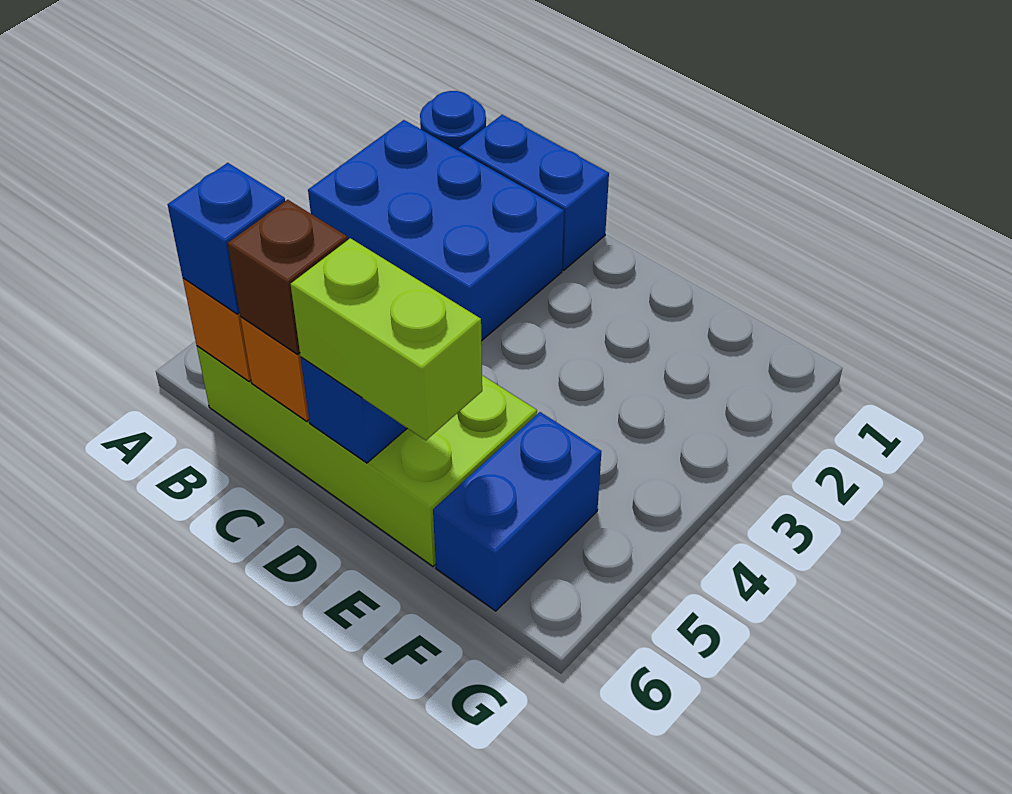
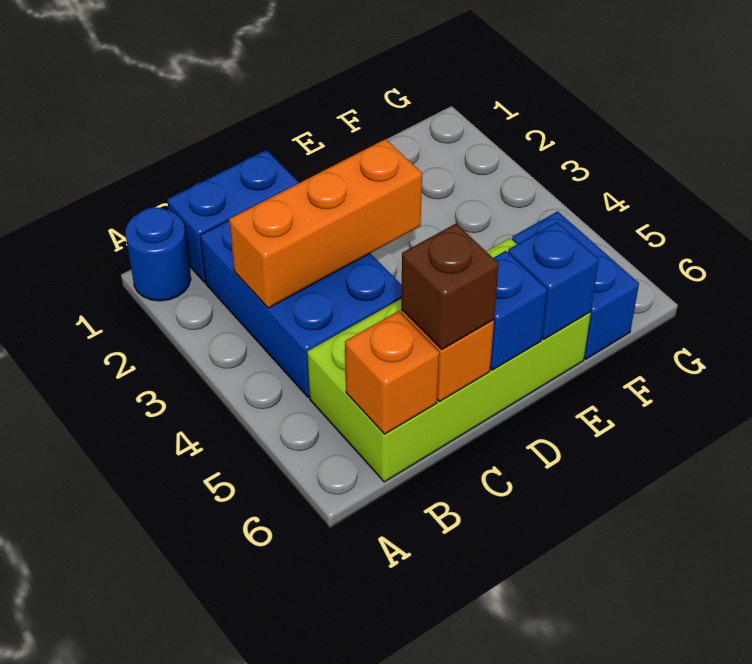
blue 2x3 brick [308,120,564,341] -> blue 2x3 brick turned to [200,220,402,397]
none -> orange 1x3 brick [229,139,422,308]
blue 1x1 brick [168,163,285,314] -> blue 1x1 brick moved to [508,222,599,339]
lime 1x2 brick [291,238,482,440] -> none

